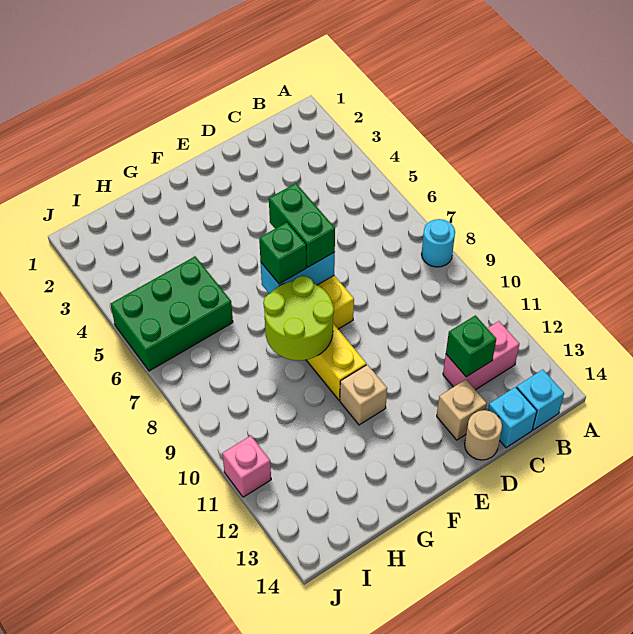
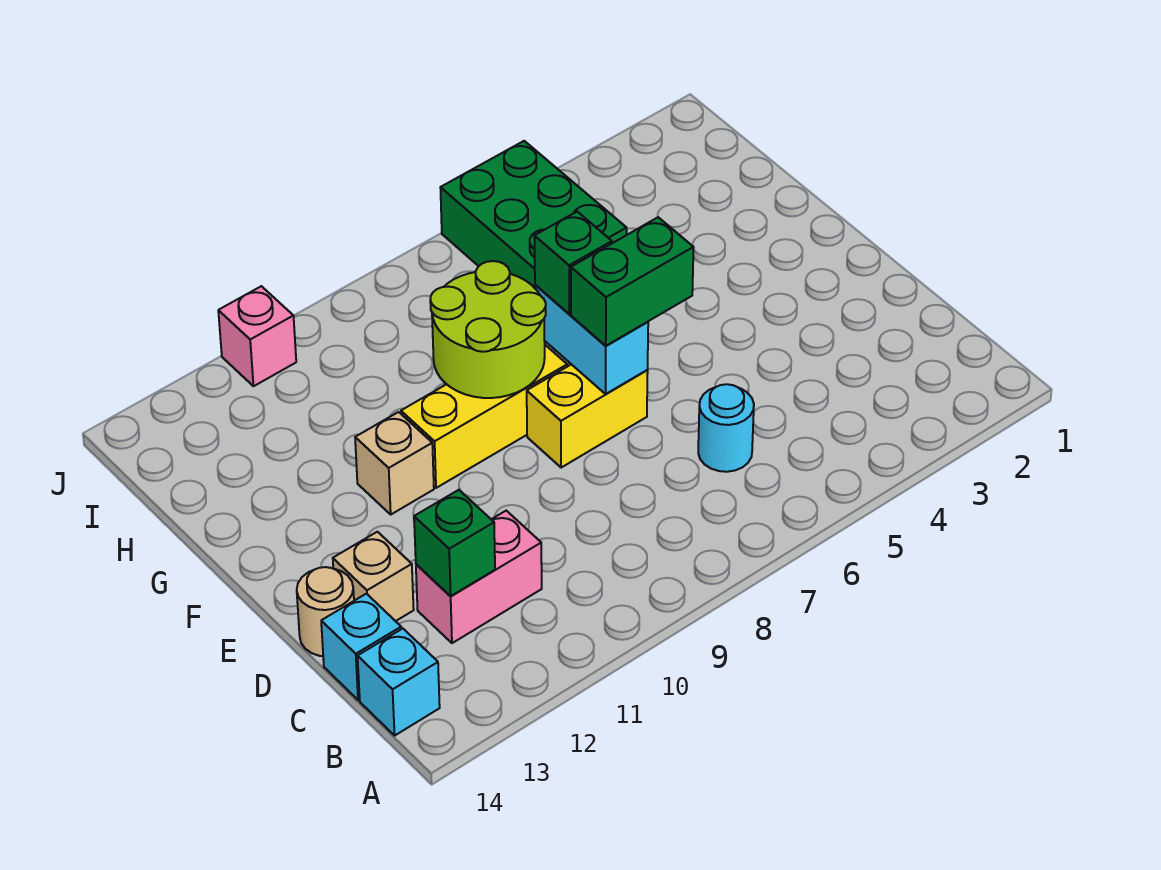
cyan 1x1 round brick [422,219,455,267] -> cyan 1x1 round brick moved to [698,384,754,472]
pink 1x2 brick [443,321,519,390] -> pink 1x2 brick turned to [416,511,542,643]

